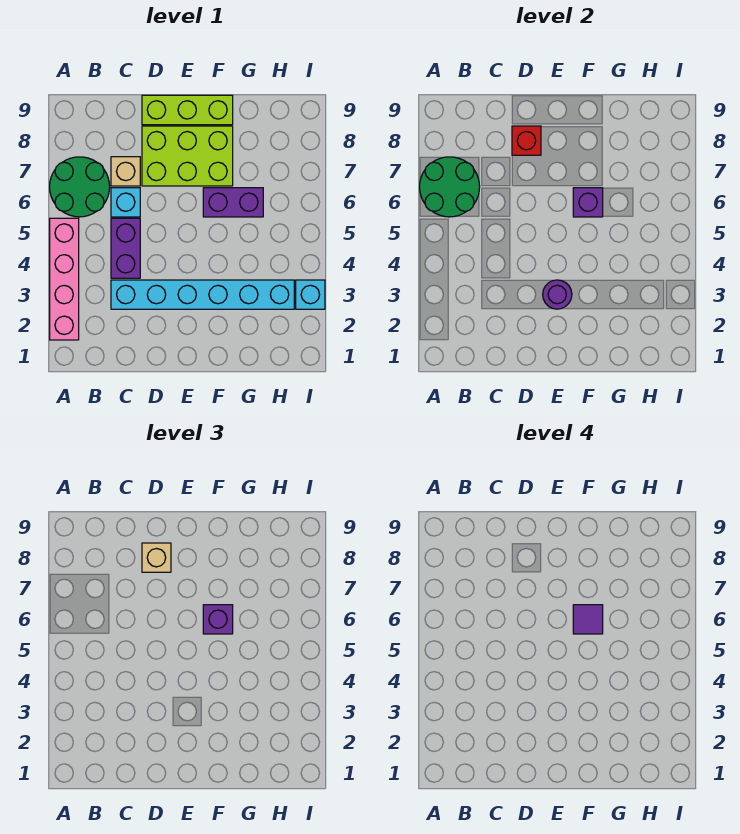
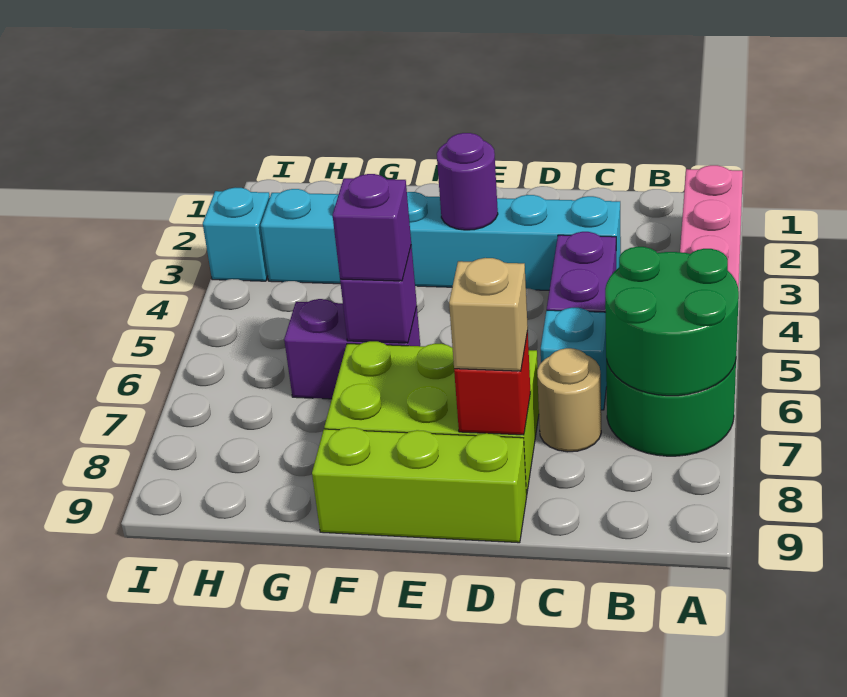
tan 1x1 brick [111,157,140,186] -> tan 1x1 round brick [537,348,601,452]
purple 1x1 tile [573,605,603,634] -> none

